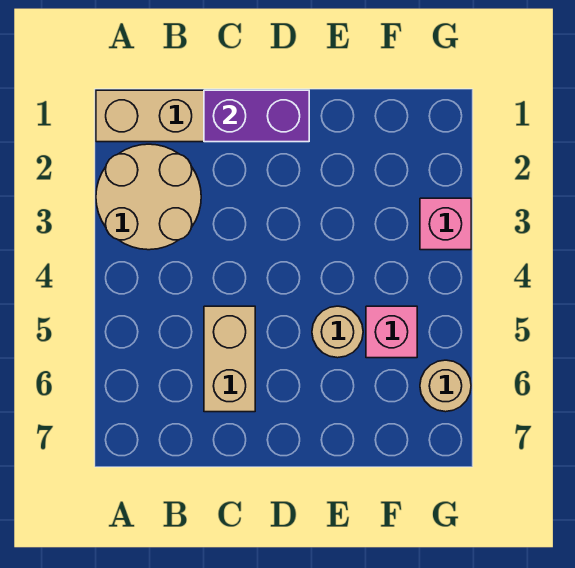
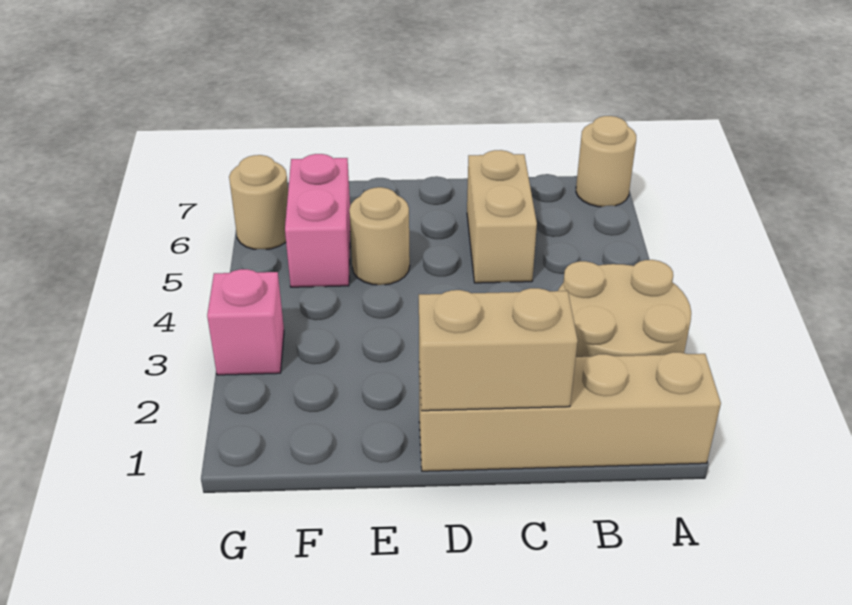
none -> tan 1x1 round brick [576,116,636,207]
purple 1x2 brick [204,90,309,142] -> tan 1x2 brick [419,288,578,411]
pink 1x1 brick [366,306,417,358] -> pink 1x2 brick [285,154,350,287]

